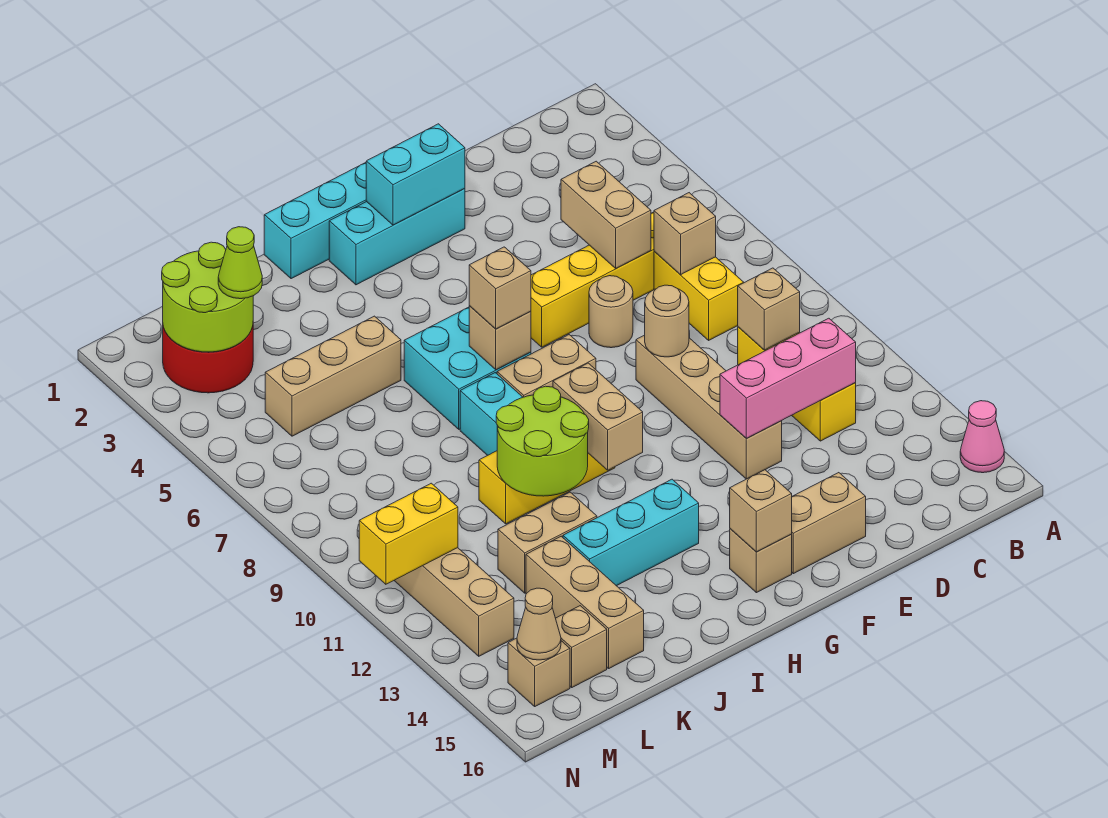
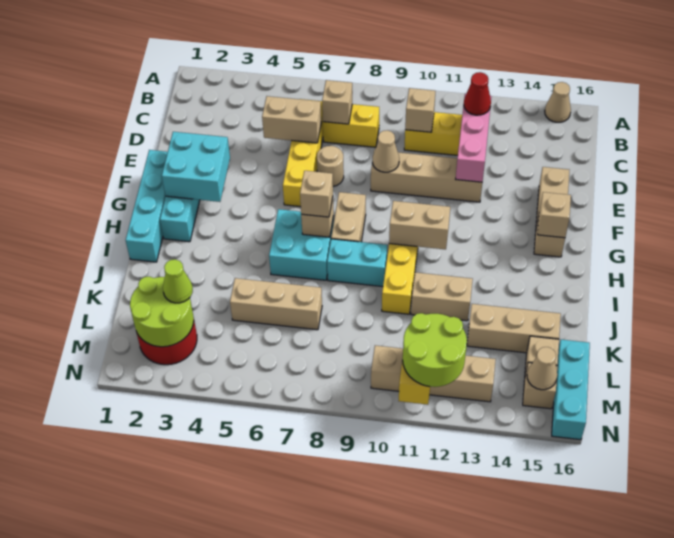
pink 1x1 cone [960,401,1004,473] -> tan 1x1 cone [545,82,571,122]
none -> red 1x1 cone [464,72,491,115]
tan 1x1 round brick [645,285,689,357] -> tan 1x1 cone [373,130,399,172]
cyan 1x2 brick [366,124,465,225] -> cyan 2x2 brick [162,132,230,202]
cyan 1x3 brick [563,479,699,586] -> cyan 1x3 brick moved to [552,340,590,440]
lime 2x2 round brick [496,386,589,496] -> lime 2x2 round brick moved to [403,313,467,387]
tan 1x3 brick [265,316,401,436] -> tan 1x3 brick turned to [230,278,322,330]
tan 1x2 brick [498,492,597,593] -> tan 1x2 brick turned to [411,272,473,321]

